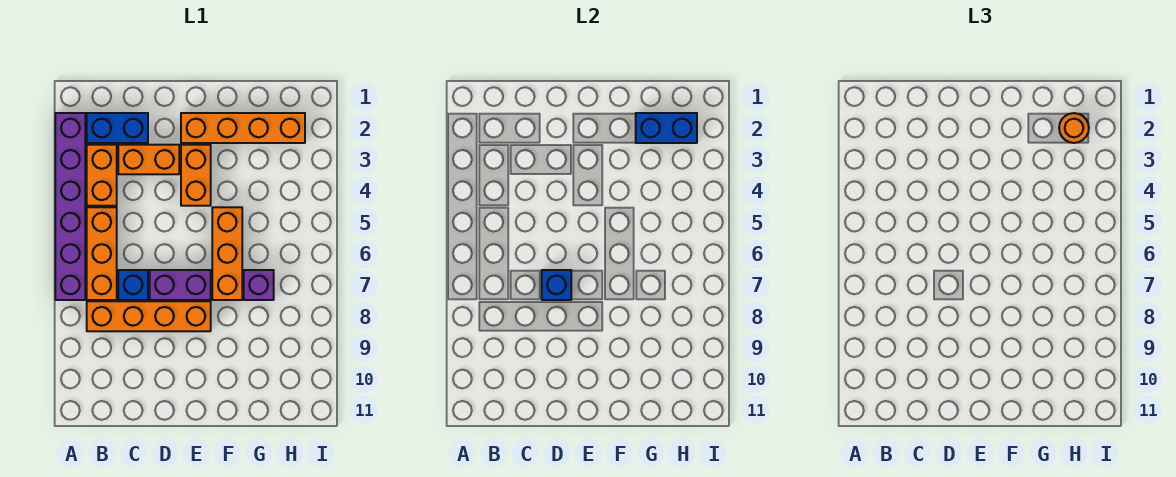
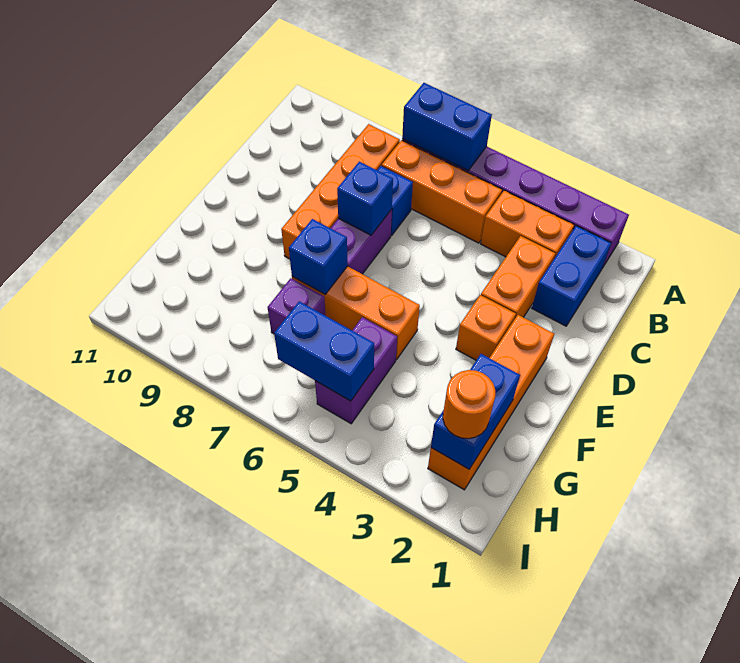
none -> blue 1x2 brick [402,83,492,171]
orange 1x2 brick [181,145,211,206] -> orange 1x1 brick [456,295,516,360]
none -> blue 1x1 brick [289,219,348,294]
none -> purple 1x2 brick [315,317,397,424]
none -> blue 1x2 brick [274,301,374,401]

